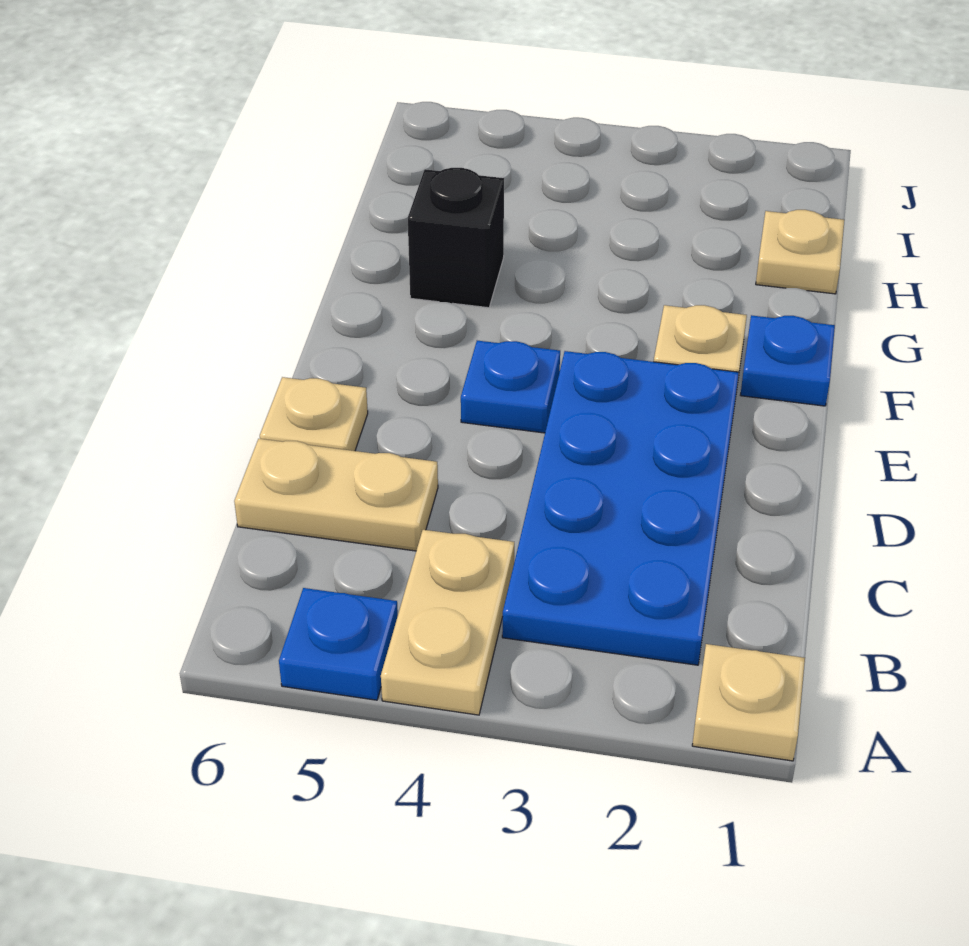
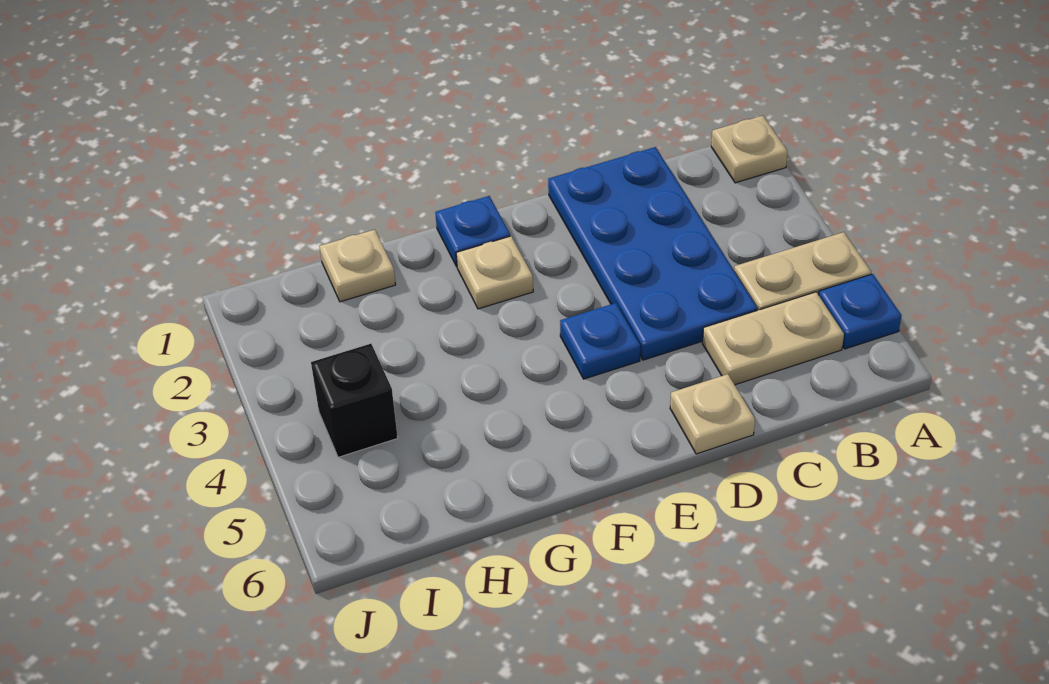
blue 2x4 plate [502,351,739,665] -> blue 2x4 plate turned to [548,147,757,360]
tan 1x2 plate [234,439,438,551] -> tan 1x2 plate turned to [702,292,844,385]
black 1x1 brick [408,168,504,308] -> black 1x1 brick moved to [311,344,398,457]

